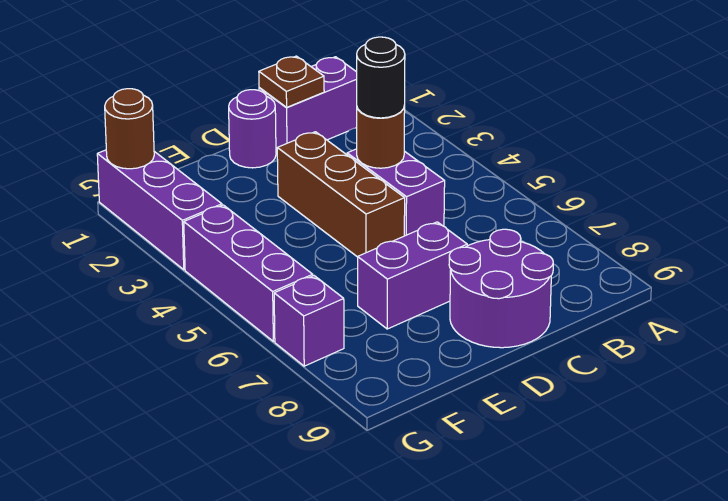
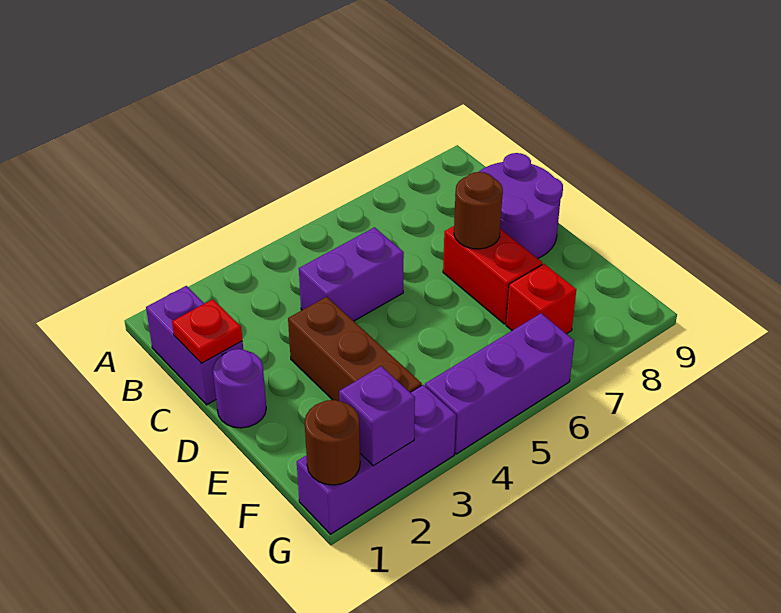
brown 1x1 plate [259,56,324,107] -> red 1x1 plate [172,299,242,363]
brown 1x1 round brick [357,106,405,168] -> brown 1x1 round brick moved to [454,172,503,249]
black 1x1 round brick [357,37,405,118] -> none
brown 1x3 brick [277,132,405,257] -> brown 1x3 brick turned to [288,297,422,401]
purple 1x2 brick [358,222,467,329] -> red 1x2 brick [443,226,542,324]
none -> red 1x1 brick [506,264,576,334]
purple 1x1 brick [274,276,344,366] -> purple 1x1 brick moved to [339,366,415,466]

